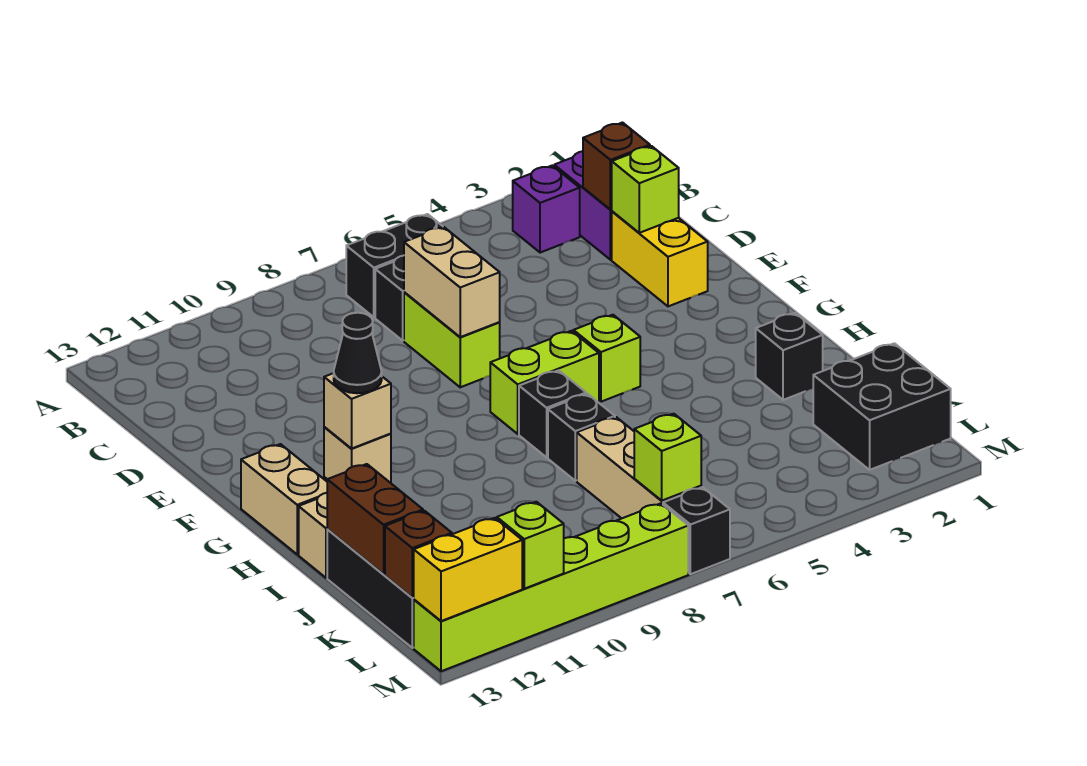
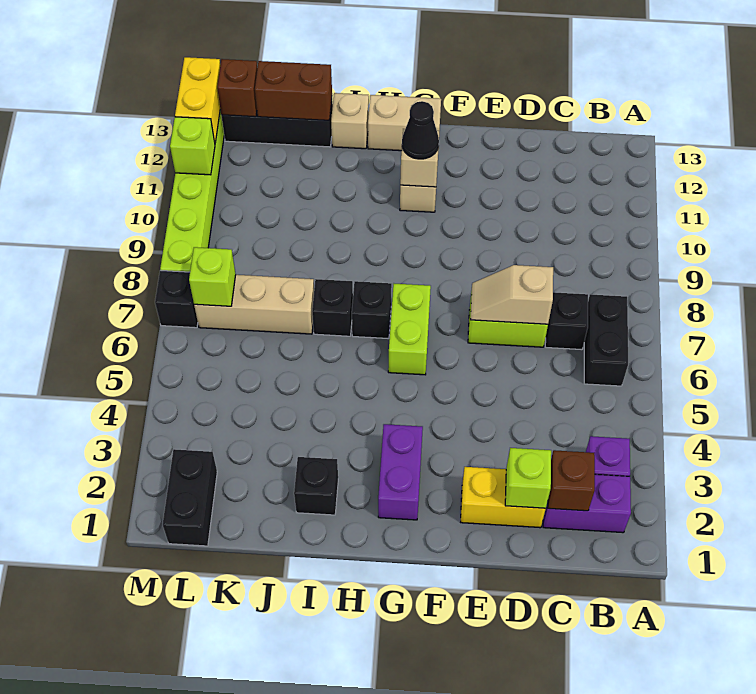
tan 1x2 brick [404,227,500,337] -> tan 1x2 slope [470,265,553,324]
none -> purple 1x2 brick [378,424,423,520]
lime 1x1 brick [573,315,640,402] -> none
black 2x2 brick [813,343,951,470] -> black 1x2 brick [163,449,217,546]

